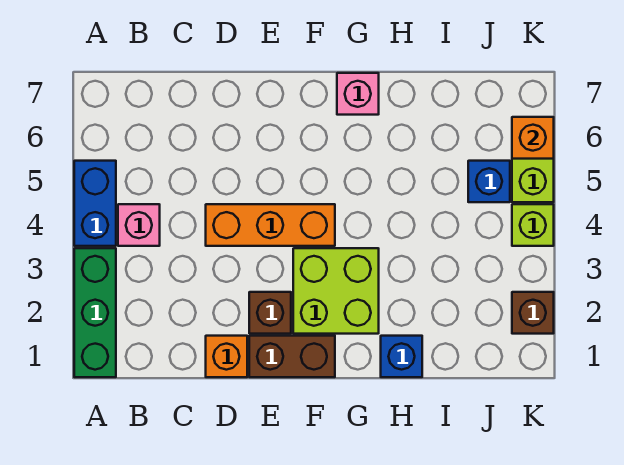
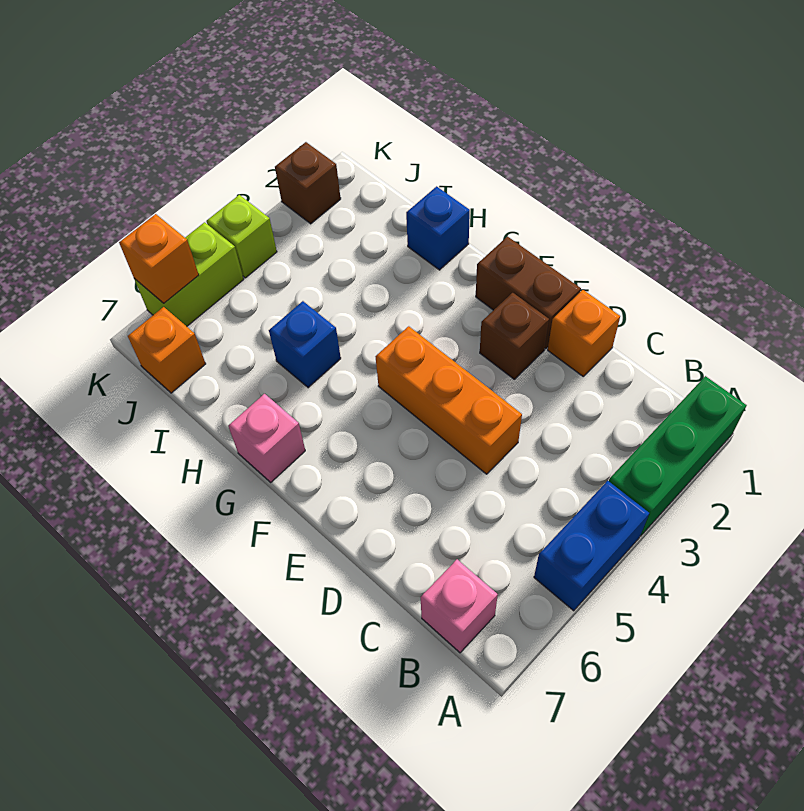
pink 1x1 brick [118,204,160,246] -> pink 1x1 brick moved to [420,559,498,653]
lime 2x2 brick [293,248,379,334] -> none
blue 1x1 brick [468,161,510,202] -> blue 1x1 brick moved to [269,301,341,388]
none -> orange 1x1 brick [128,307,206,393]

